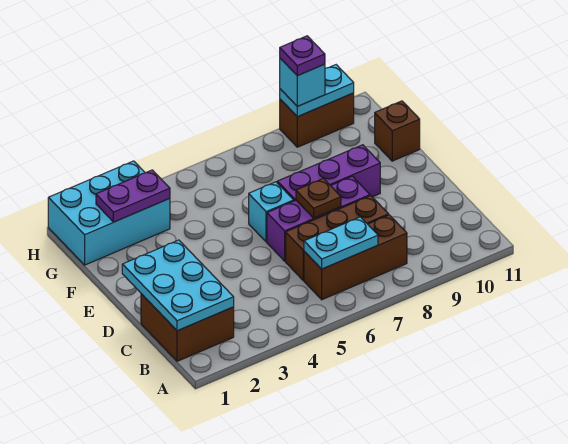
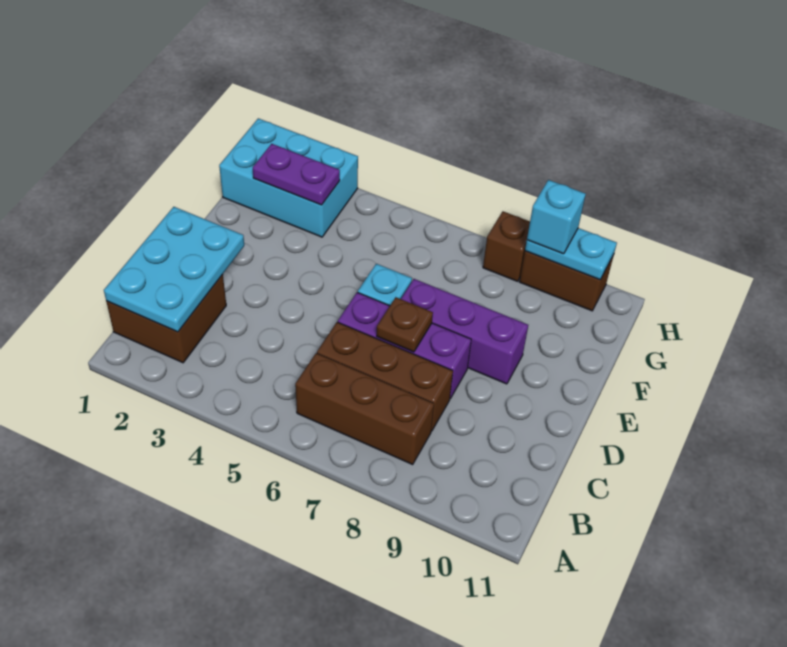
cyan 1x2 plate [304,217,378,269] -> none
brown 1x1 brick [375,101,420,161] -> brown 1x1 brick moved to [483,211,530,281]
purple 1x1 plate [280,36,325,76] -> none

